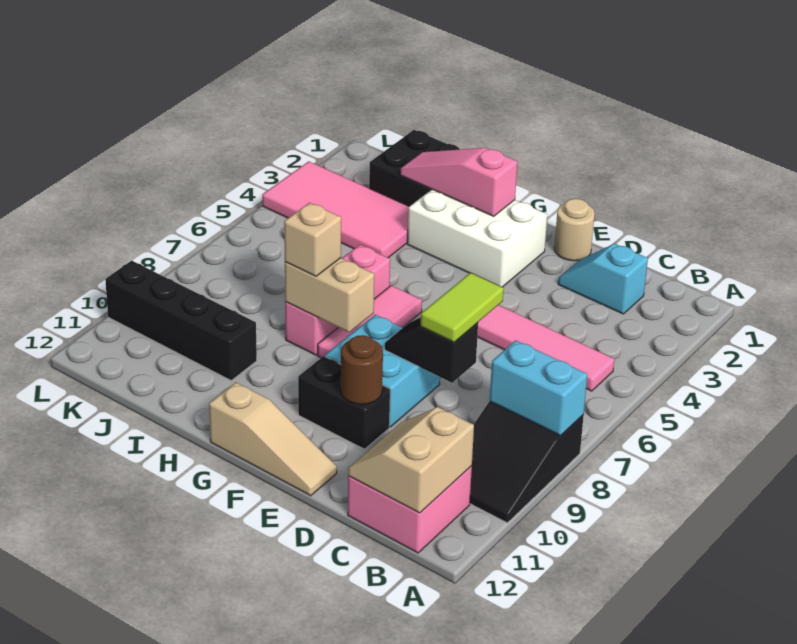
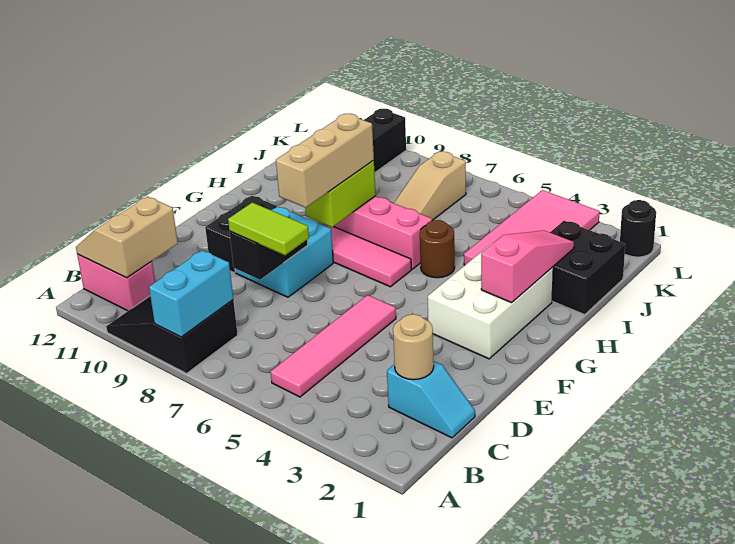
pink 2x2 brick [348,466,472,553] -> pink 1x2 brick [77,254,155,311]
tan 2x2 slope [348,407,474,513] -> tan 2x2 slope turned to [76,197,178,278]
cyan 1x2 slope [558,244,648,314] -> cyan 1x2 slope turned to [387,361,475,438]
tan 1x1 round brick [554,199,595,261] -> tan 1x1 round brick moved to [393,314,434,380]
brown 1x1 round brick [341,335,383,404] -> brown 1x1 round brick moved to [420,220,455,278]
tan 1x3 slope [209,382,337,496] -> tan 1x3 slope moved to [394,151,466,220]
tan 1x2 brick [285,258,374,332] -> lime 1x2 brick [305,160,376,227]
tan 1x1 brick [284,203,341,276] -> tan 1x3 brick [276,114,374,208]
none -> black 1x1 round brick [620,200,656,257]

